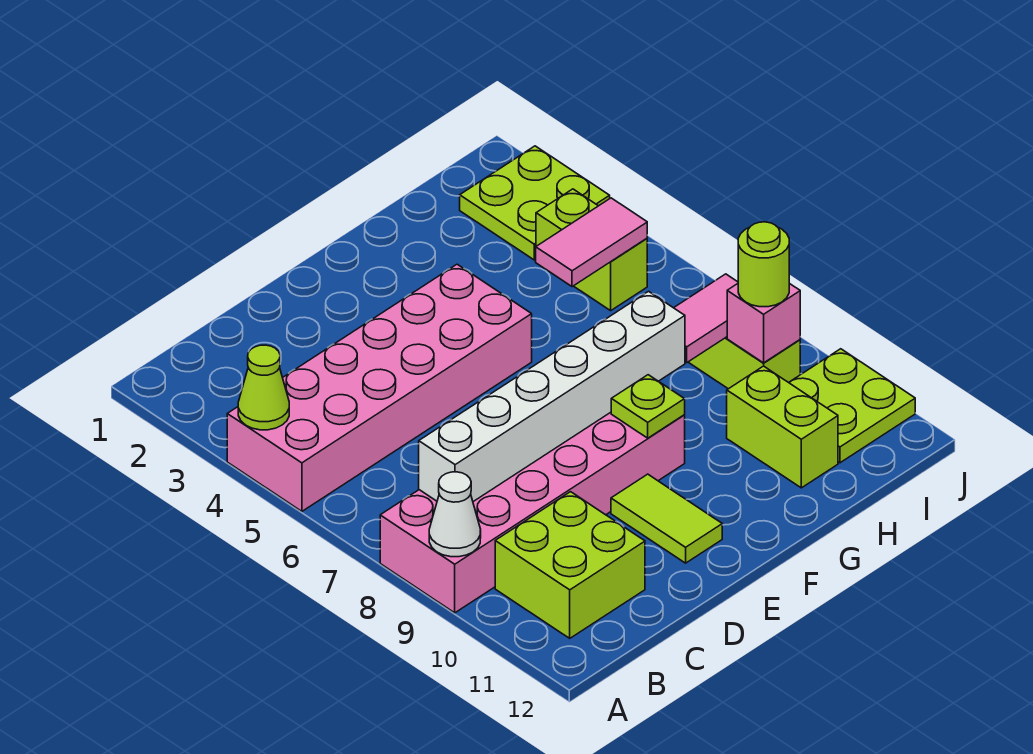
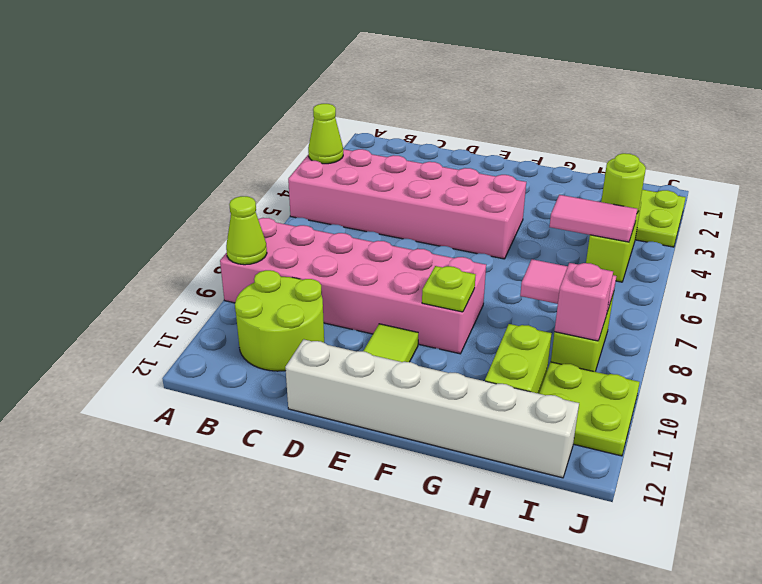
white 1x1 cone [429,472,481,557] -> lime 1x1 cone [226,196,267,265]
white 1x6 brick [419,291,685,502] -> white 1x6 brick moved to [285,339,579,478]
lime 2x2 brick [495,492,645,638] -> lime 2x2 round brick [235,270,324,371]
lime 1x1 round brick [738,222,789,307] -> lime 1x1 round brick moved to [601,153,646,213]

